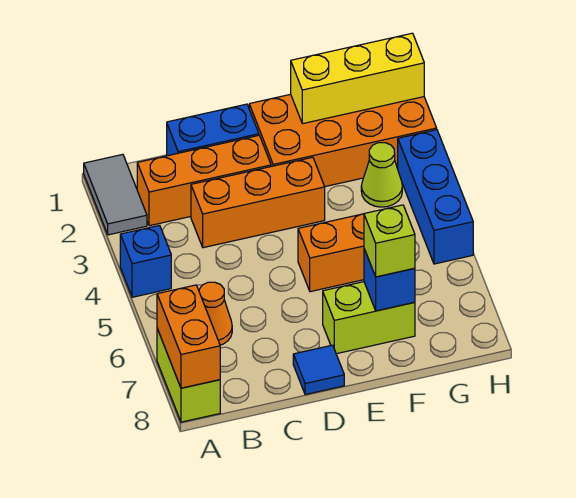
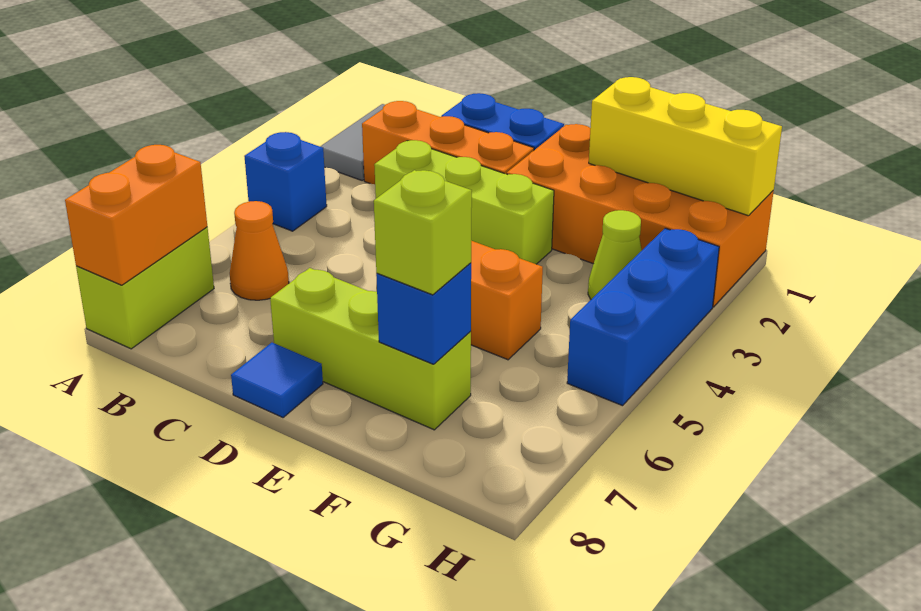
orange 1x3 brick [191,157,325,248] -> lime 1x3 brick [374,140,554,264]
lime 1x2 brick [323,282,415,354] -> lime 1x3 brick [270,268,471,430]

